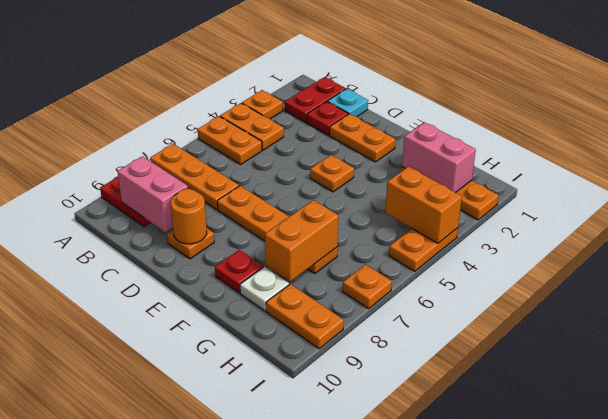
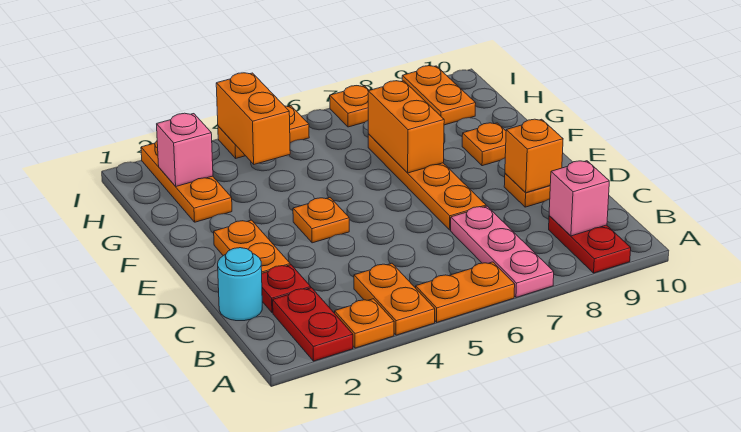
orange 1x2 plate [198,116,262,164] -> orange 1x2 plate turned to [416,262,515,322]
orange 1x3 plate [150,144,239,209] -> pink 1x3 plate [451,206,554,297]
red 1x2 plate [285,77,346,123] -> red 1x2 plate turned to [273,288,353,361]
pink 1x2 brick [118,156,188,232] -> pink 1x1 brick [549,161,609,236]
cyan 1x1 plate [328,89,368,117] -> cyan 1x1 round brick [218,248,262,321]
orange 1x1 round brick [171,189,207,244] -> orange 1x1 brick [505,119,563,193]
red 1x1 plate [215,250,263,293] -> orange 1x1 plate [462,123,506,166]
pink 1x2 brick [402,122,476,193] -> pink 1x1 brick [157,113,213,186]
orange 1x2 brick [265,200,339,282] -> orange 1x2 brick turned to [368,81,444,173]
white 1x1 plate [240,267,289,311] -> none

